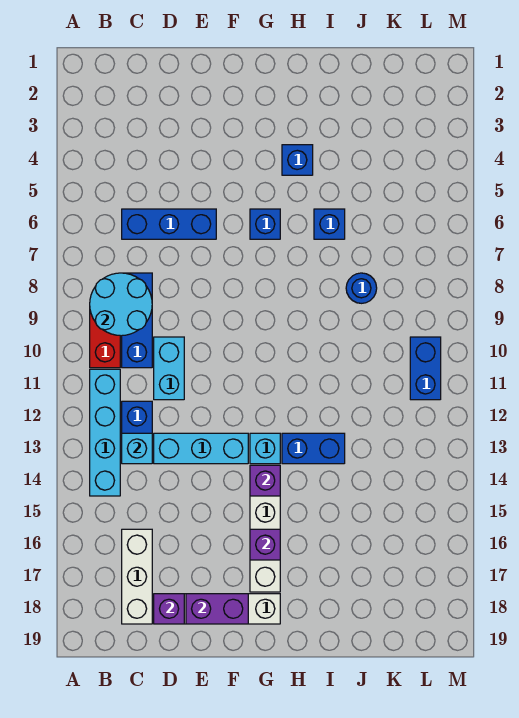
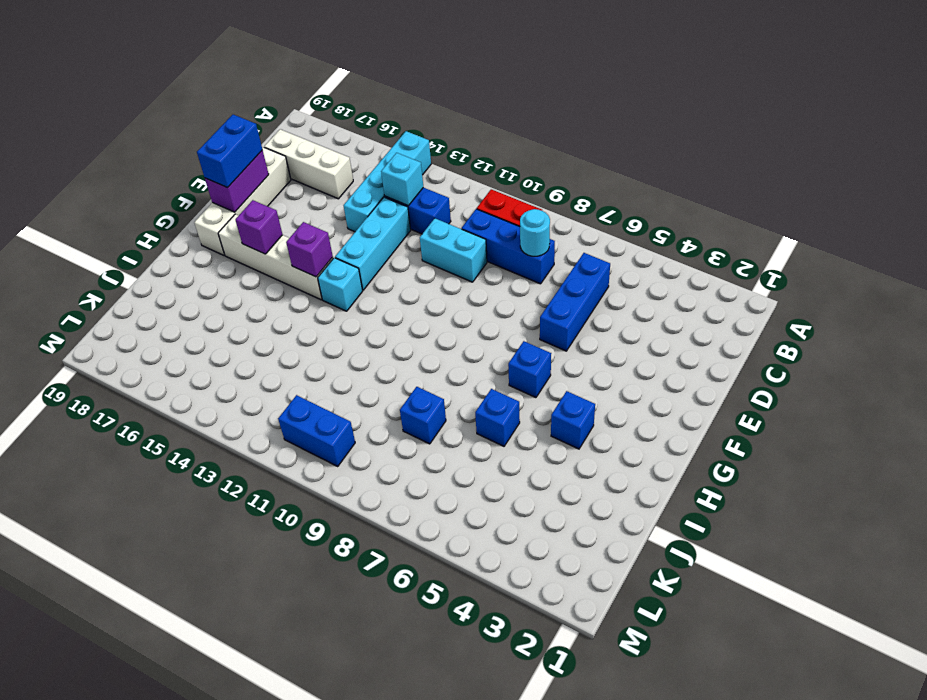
cyan 2x2 round brick [90,273,152,336] -> cyan 1x1 round brick [520,209,550,256]
cyan 1x4 brick [90,369,120,496] -> cyan 1x4 brick turned to [344,131,431,232]
purple 1x1 brick [154,594,184,624] -> none
blue 1x2 brick [282,433,345,464] -> blue 1x2 brick moved to [197,115,262,188]
blue 1x1 round brick [346,273,377,303] -> blue 1x1 brick [400,387,446,444]

